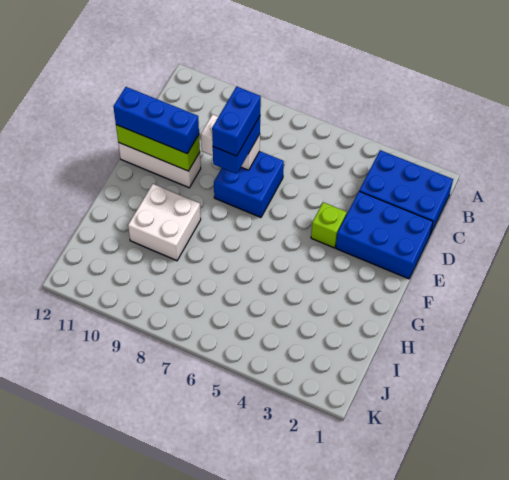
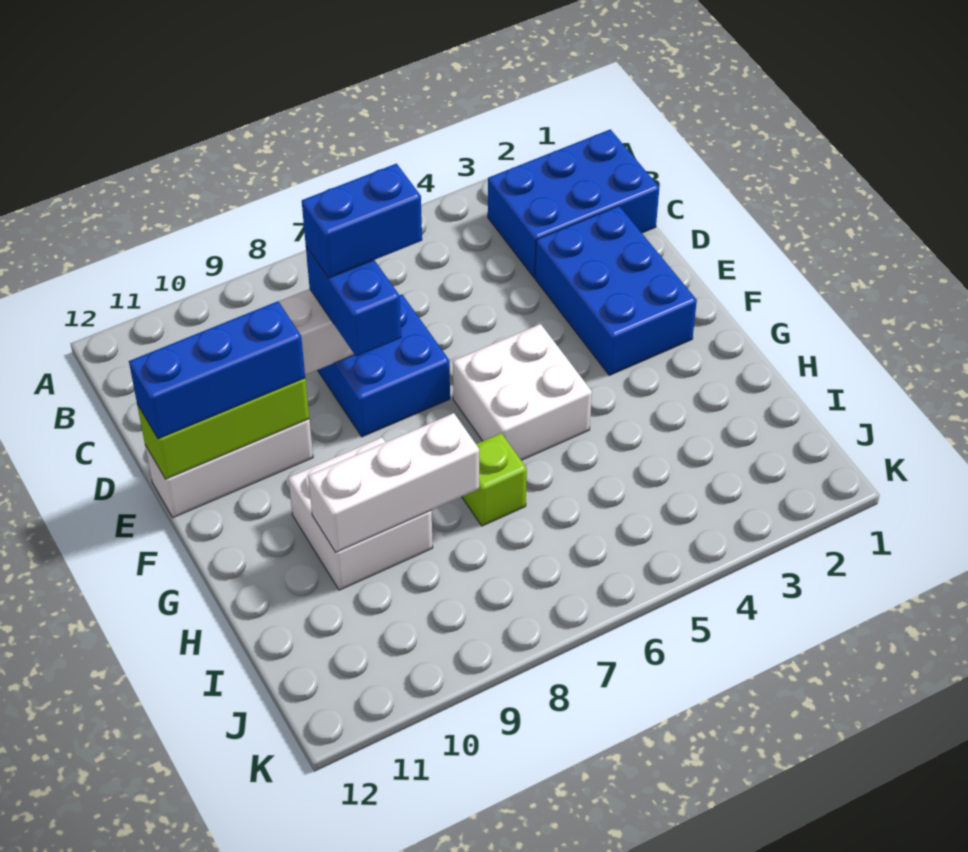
blue 2x3 brick [336,191,433,279] -> blue 2x3 brick turned to [535,206,697,375]
blue 1x2 brick [212,86,261,156] -> blue 1x2 brick turned to [302,164,422,278]
lime 1x1 brick [311,202,347,248] -> lime 1x1 brick moved to [462,433,527,526]
none -> white 2x2 brick [453,324,592,460]
none -> white 1x3 brick [308,413,479,552]

